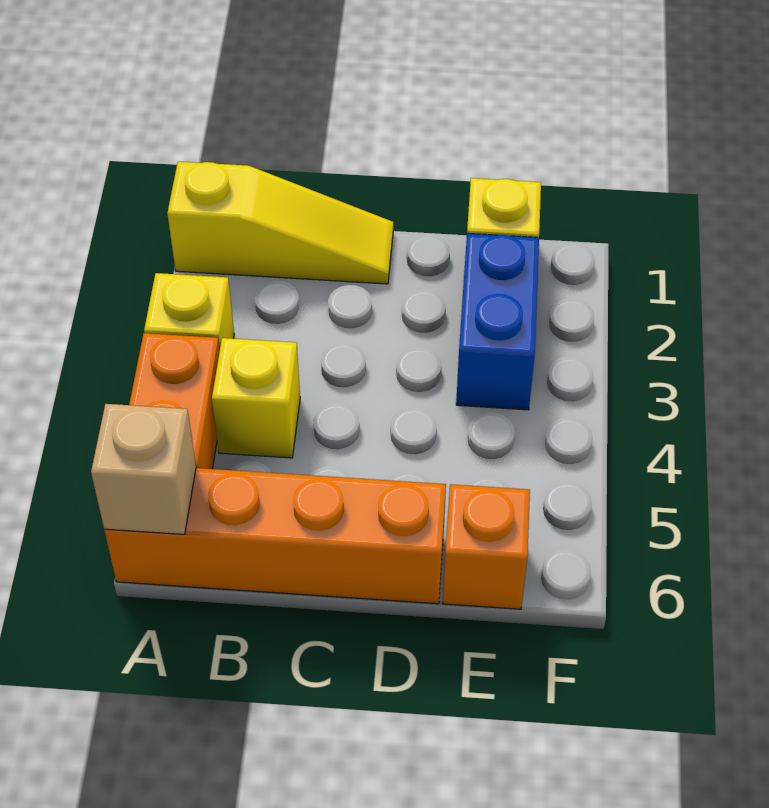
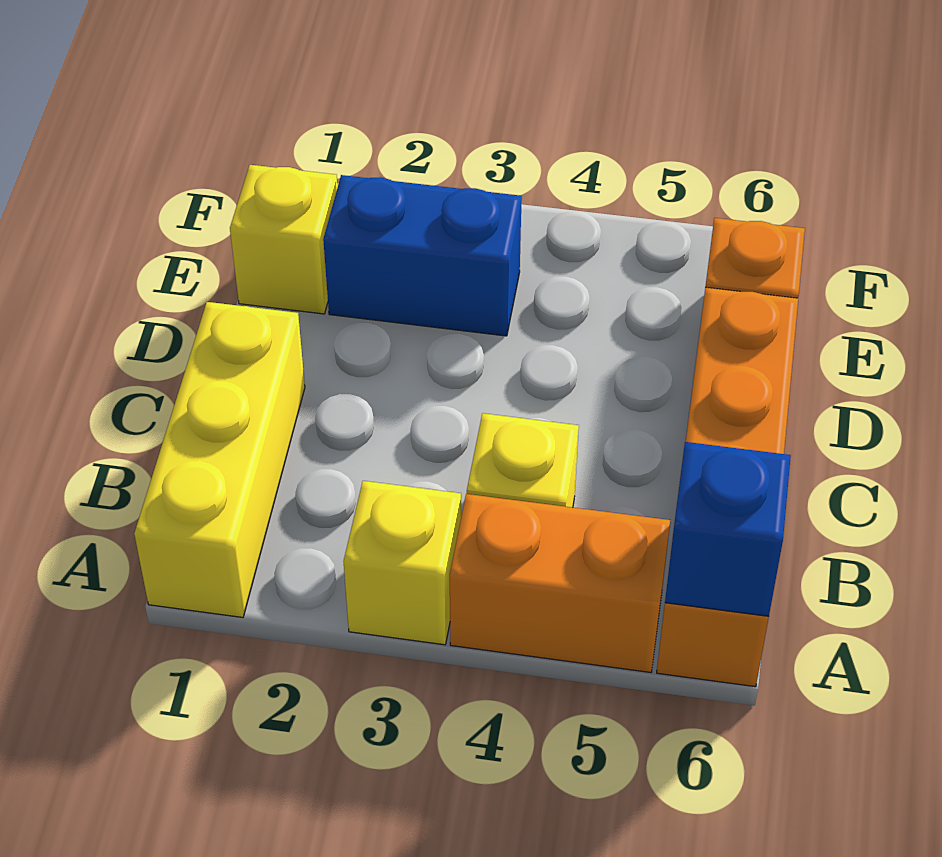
yellow 1x3 slope [167,162,393,284] -> yellow 1x3 brick [134,302,305,617]
tan 1x1 brick [91,404,196,535] -> blue 1x1 brick [665,442,791,616]

